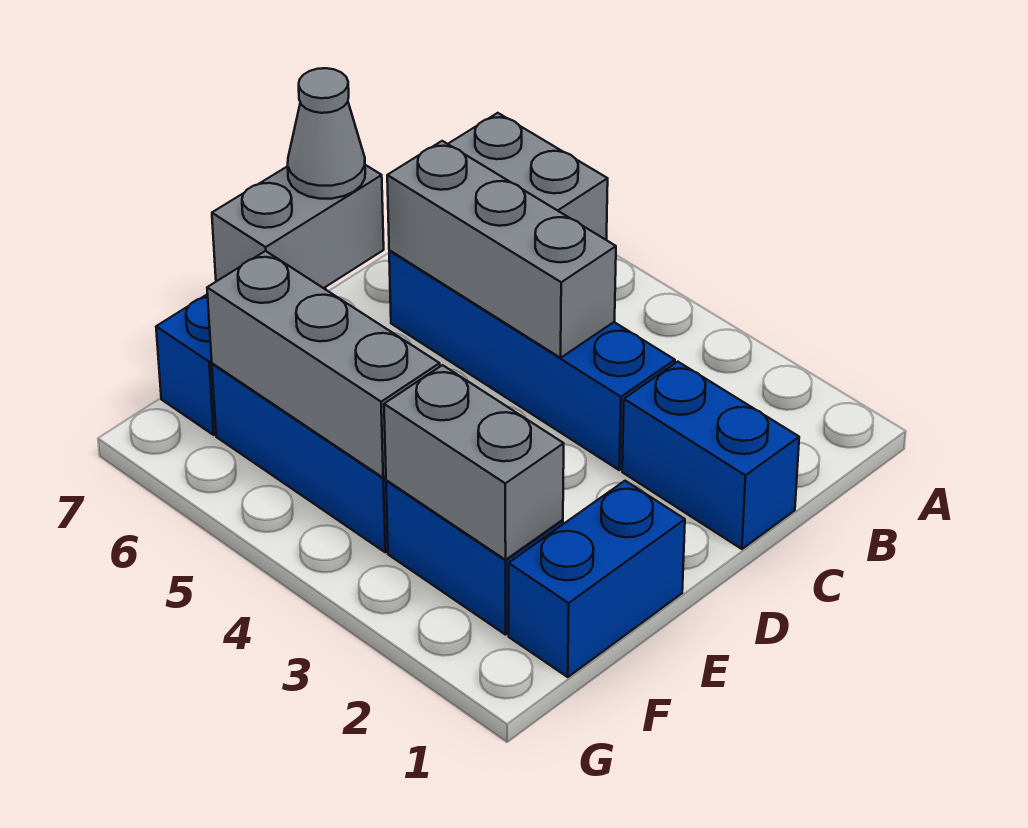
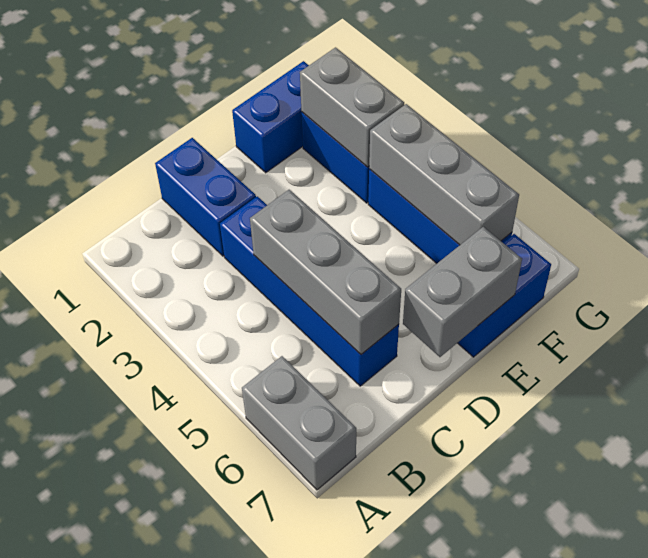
grey 1x1 cone [288,68,365,199] -> none

